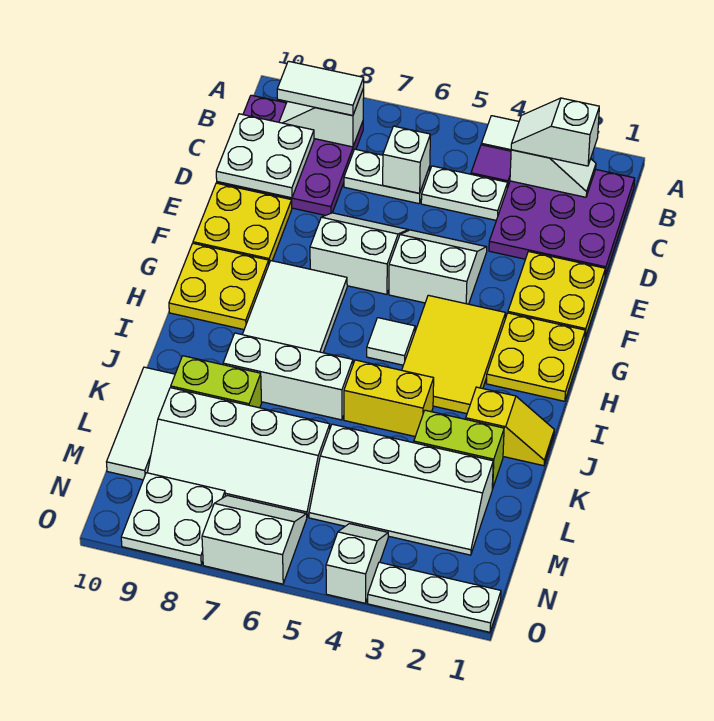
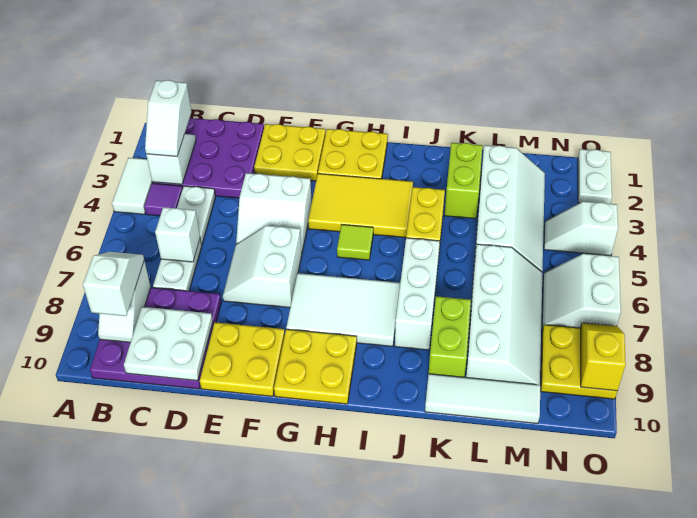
white 1x2 tile [277,61,364,116] -> white 1x2 slope [83,252,144,316]
white 2x2 slope [389,230,487,304] -> white 2x2 slope turned to [236,173,312,252]
white 1x1 tile [367,318,415,365] -> lime 1x1 tile [337,225,373,260]
yellow 1x2 slope [466,387,554,466] -> yellow 1x2 slope moved to [581,323,626,391]
white 2x2 plate [121,473,225,565] -> yellow 2x2 plate [541,325,617,399]
white 1x3 plate [368,562,501,632] -> white 1x2 plate [578,149,612,204]

